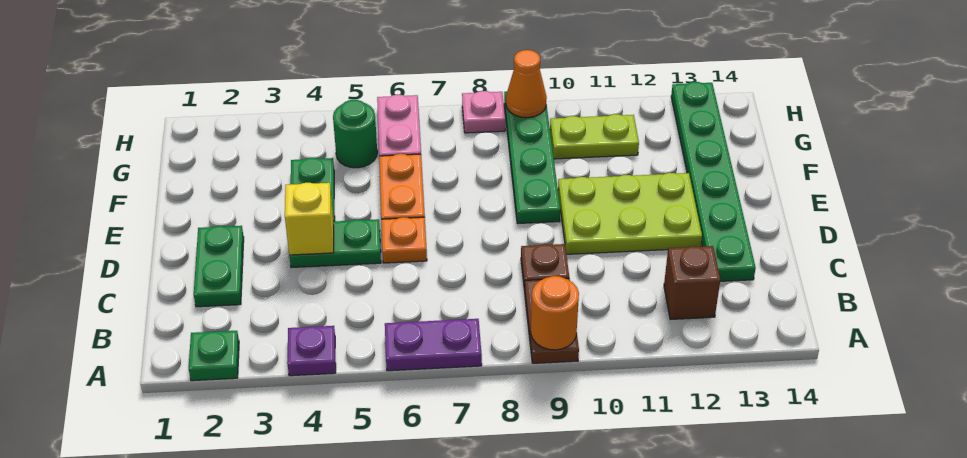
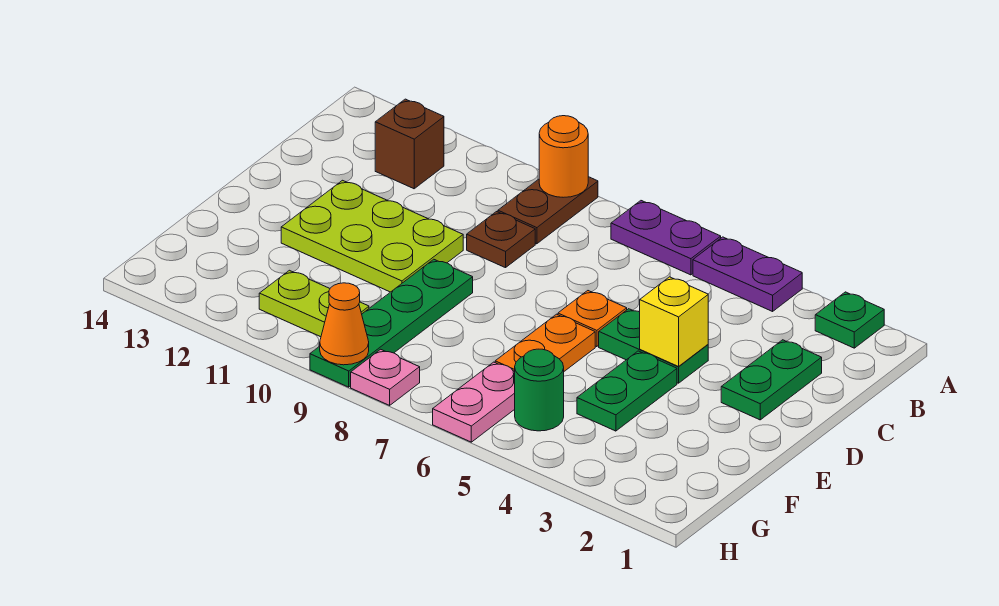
purple 1x1 plate [287,326,336,376] -> purple 1x2 plate [693,237,802,311]
green 1x6 plate [671,82,756,281] -> none

